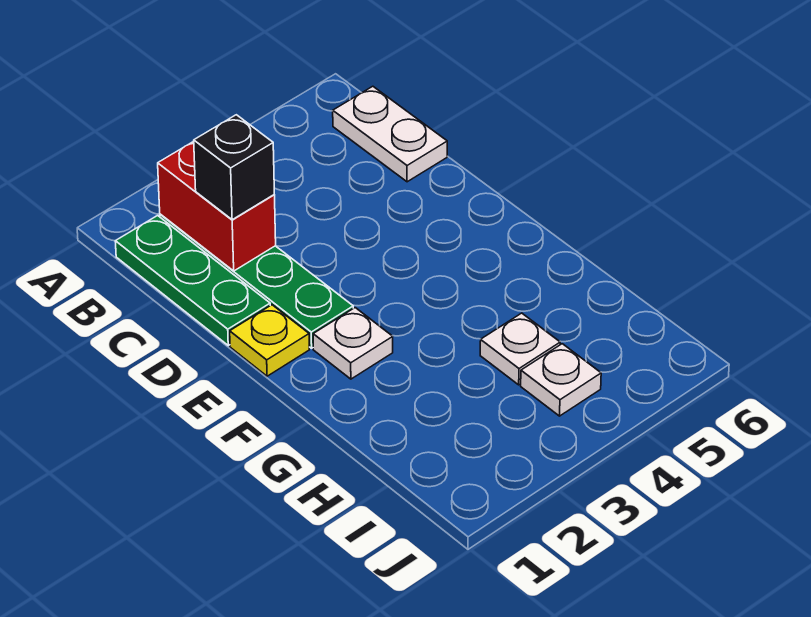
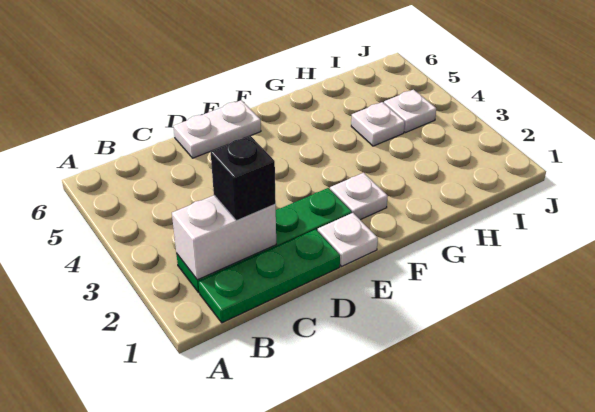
red 1x2 brick [158,141,276,271] -> white 1x2 brick [172,195,276,280]
white 1x2 plate [333,86,447,182] -> white 1x2 plate moved to [173,100,261,158]
yellow 1x1 plate [230,305,309,376] -> white 1x1 plate [318,213,378,266]

